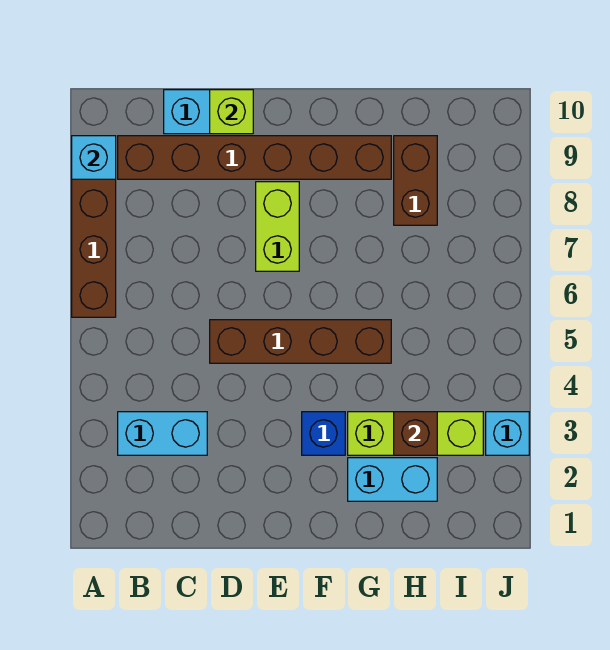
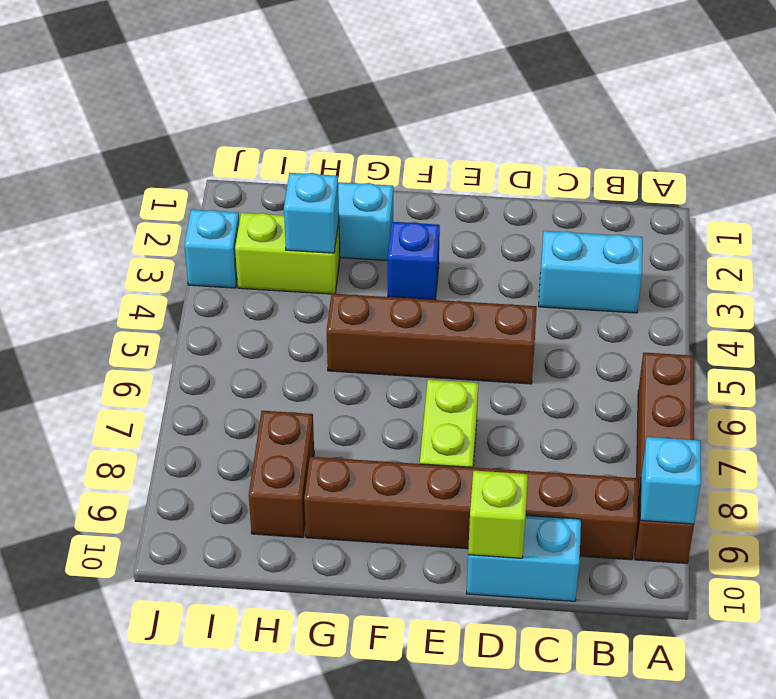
lime 1x3 brick [348,412,483,455] -> lime 1x2 brick [235,213,340,294]
brown 1x1 brick [394,412,437,455] -> cyan 1x1 brick [284,173,339,253]

